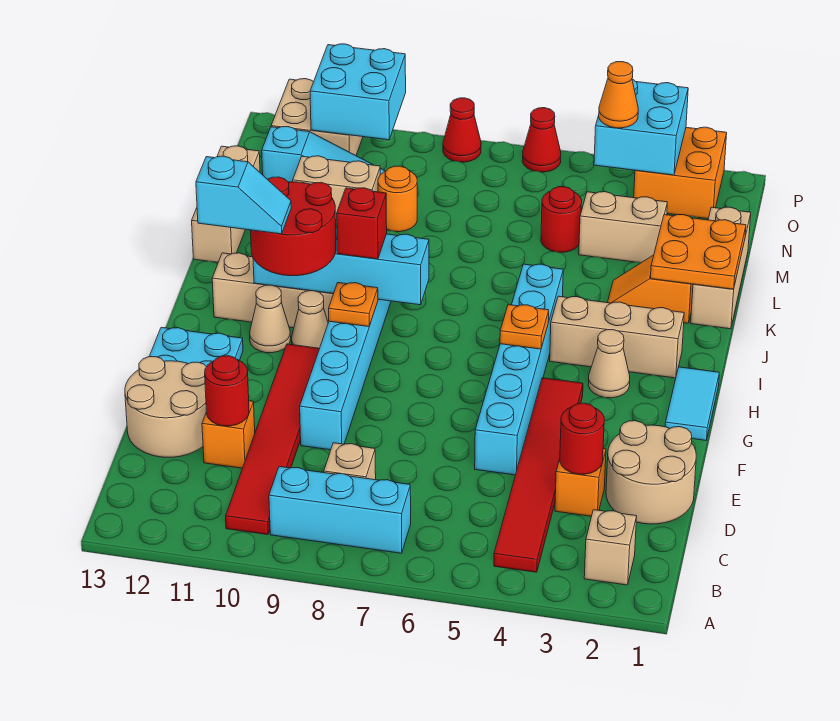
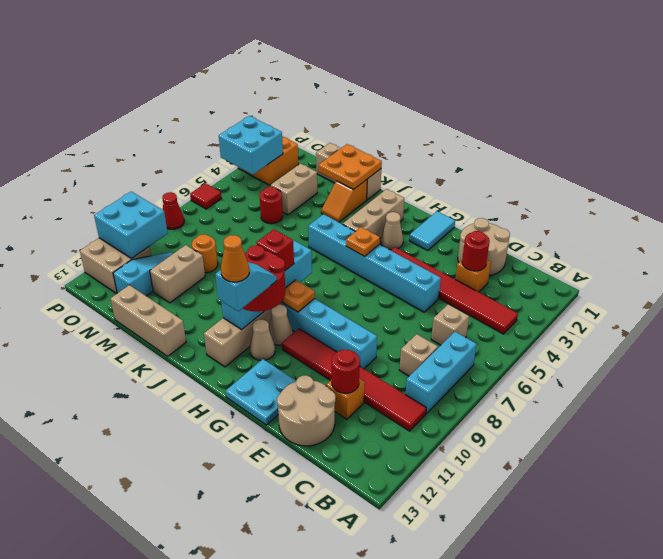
tan 1x1 brick [584,510,637,585] -> tan 1x1 brick moved to [431,304,469,345]
cyan 1x2 tile [665,367,719,440] -> cyan 1x2 tile turned to [409,211,455,251]
orange 1x1 cone [599,62,638,128] -> orange 1x1 cone moved to [221,235,249,282]
red 1x1 cone [522,108,561,172] -> red 1x1 tile [190,183,222,209]

